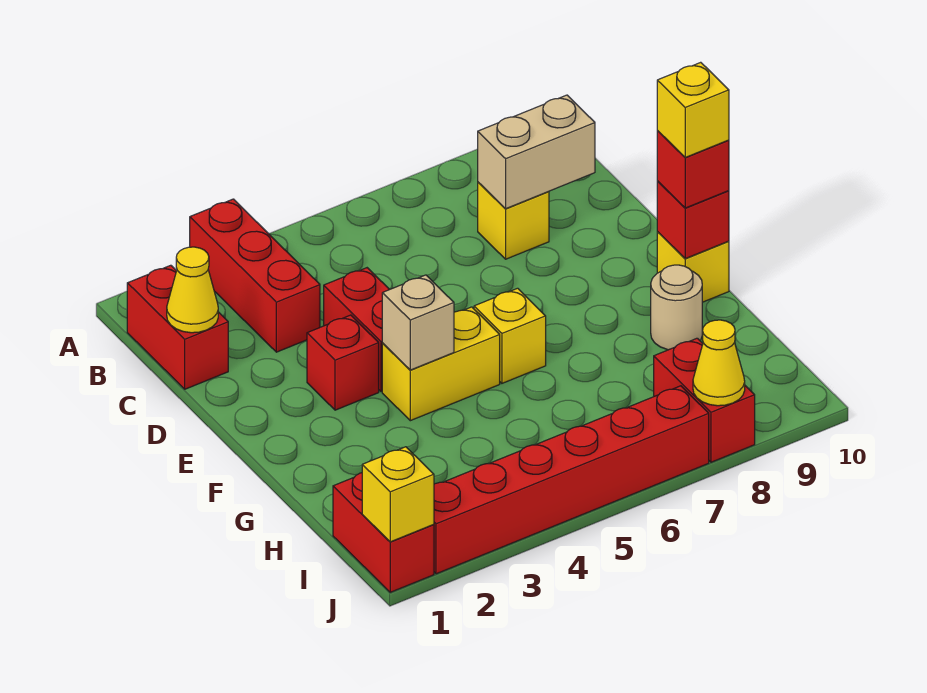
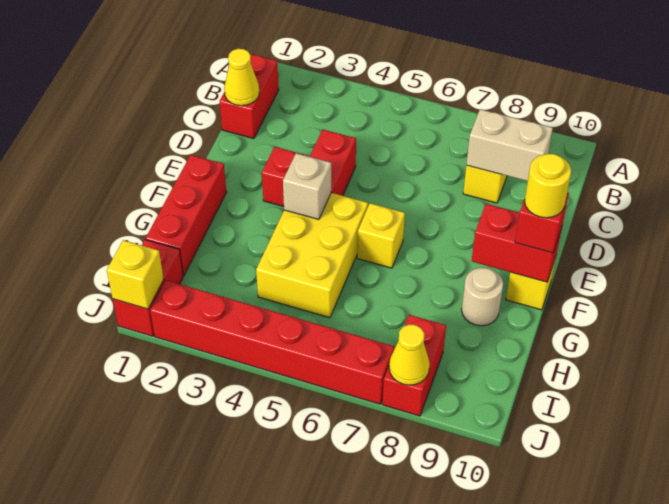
red 1x3 brick [190,199,320,352] -> red 1x3 brick moved to [146,155,227,276]
yellow 1x2 brick [382,307,500,421] -> yellow 2x3 brick [256,193,368,318]
red 1x1 brick [657,181,729,259] -> red 1x2 brick [472,204,562,282]
yellow 1x1 brick [657,62,729,157] -> yellow 1x1 round brick [525,154,571,218]

